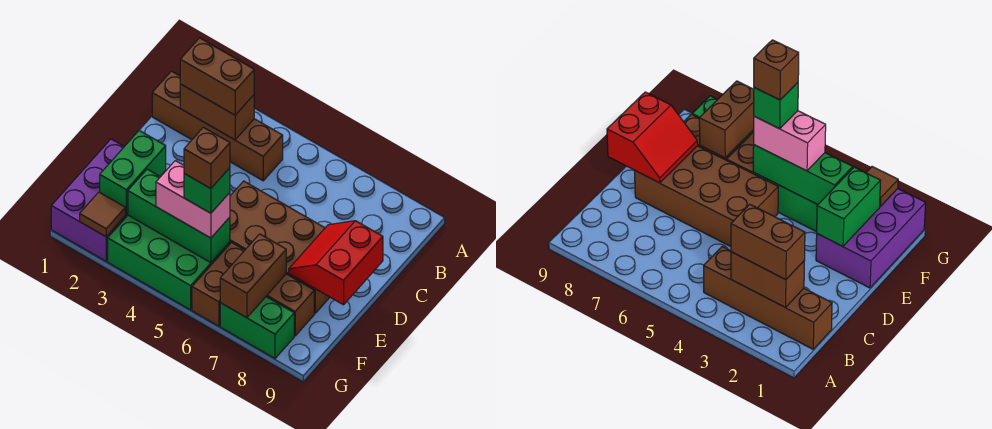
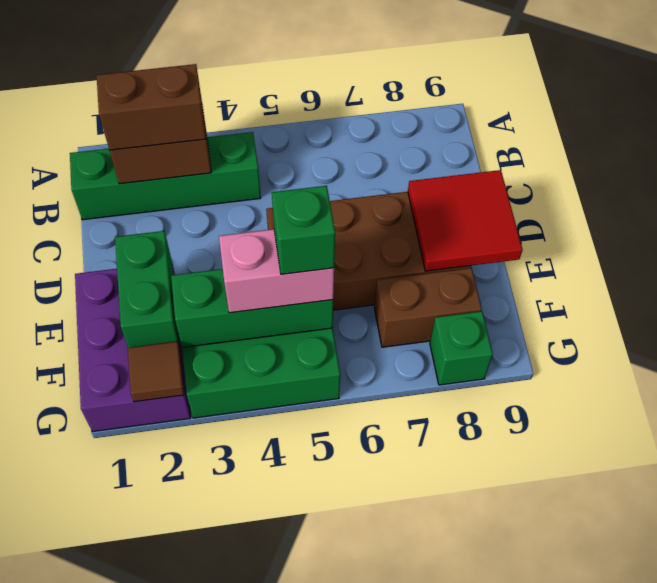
brown 1x4 brick [152,71,283,181] -> green 1x4 brick [70,132,261,220]
red 2x2 slope [289,221,383,305] -> red 2x2 tile [408,170,523,271]
brown 1x1 brick [184,127,230,189] -> none
brown 1x2 brick [192,243,245,326] -> none
brown 1x2 brick [220,234,286,318] -> none
green 1x2 brick [220,297,294,358] -> green 1x1 brick [430,311,493,385]

